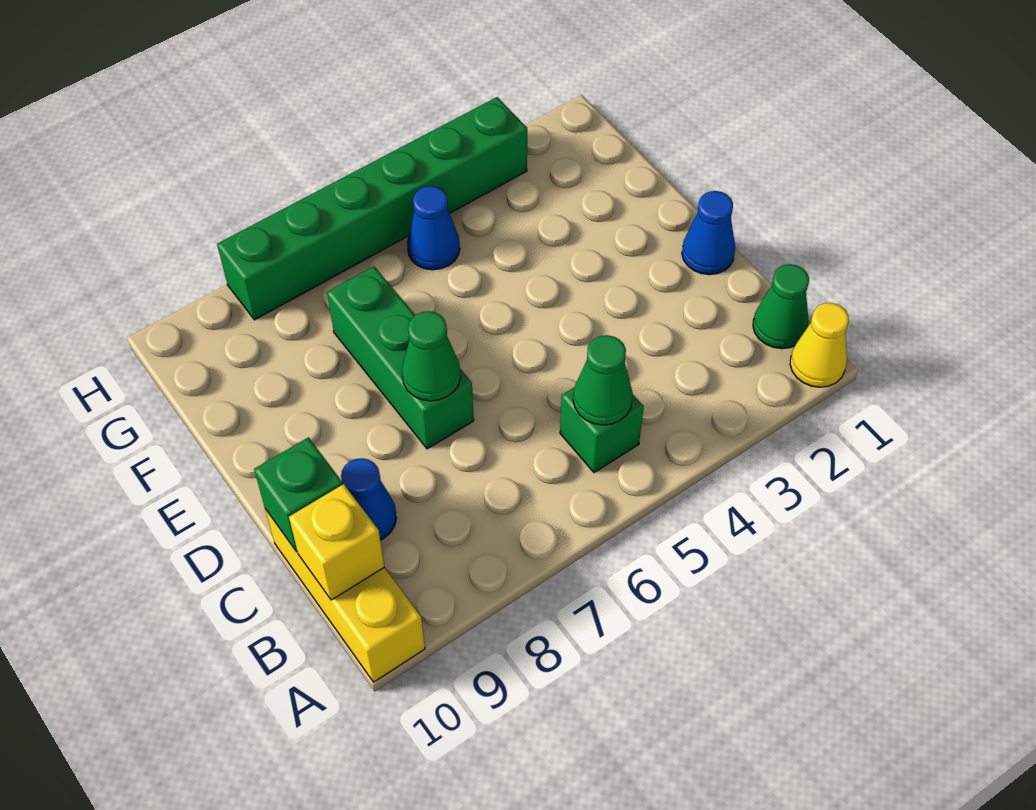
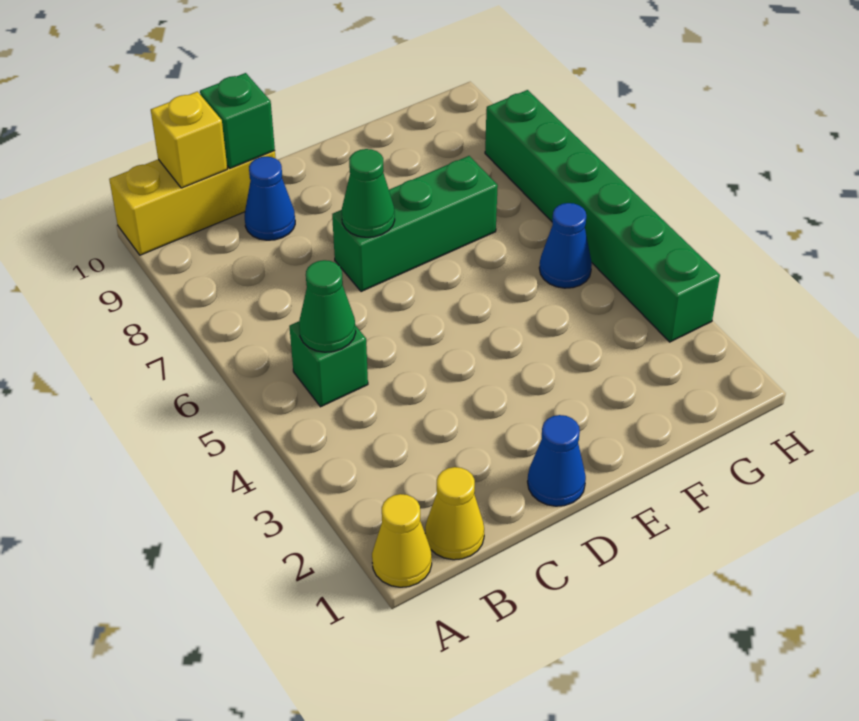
green 1x1 cone [753,264,809,349] -> yellow 1x1 cone [425,467,484,560]

